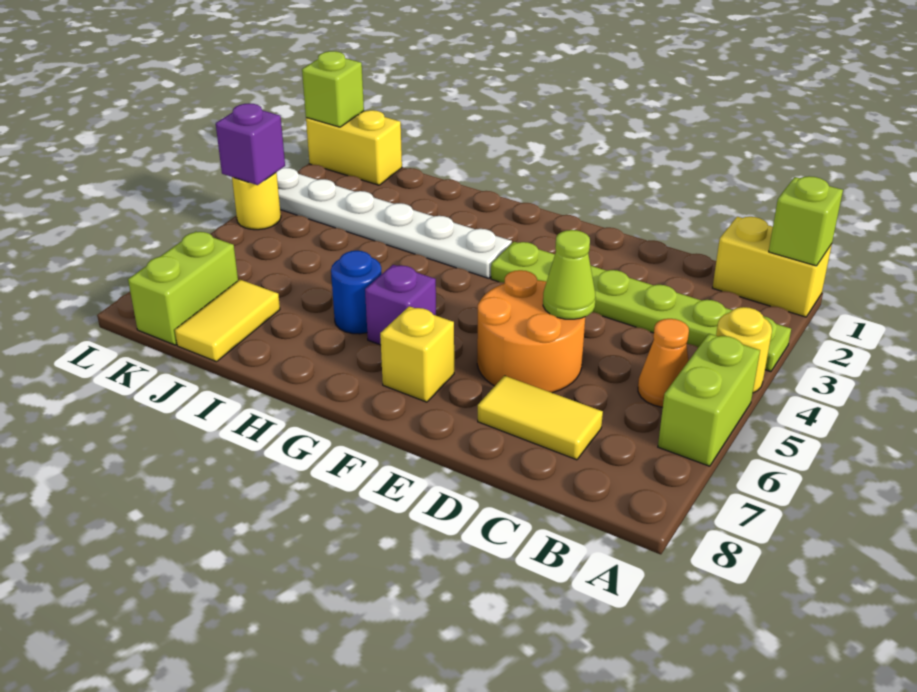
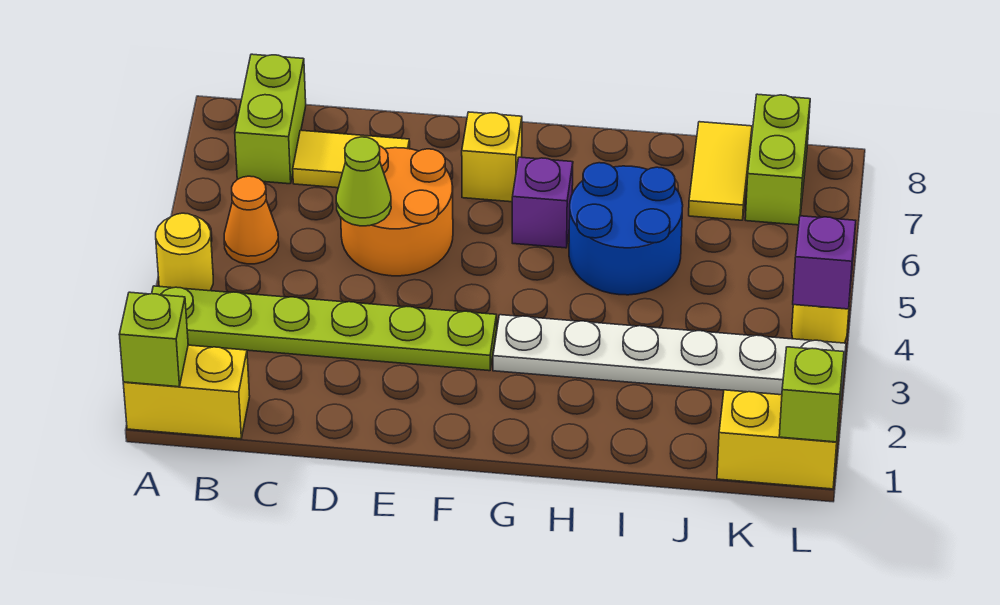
lime 1x2 brick [658,334,760,466] -> lime 1x2 brick moved to [235,54,306,184]
blue 1x1 round brick [331,251,382,334] -> blue 2x2 round brick [569,163,683,295]

